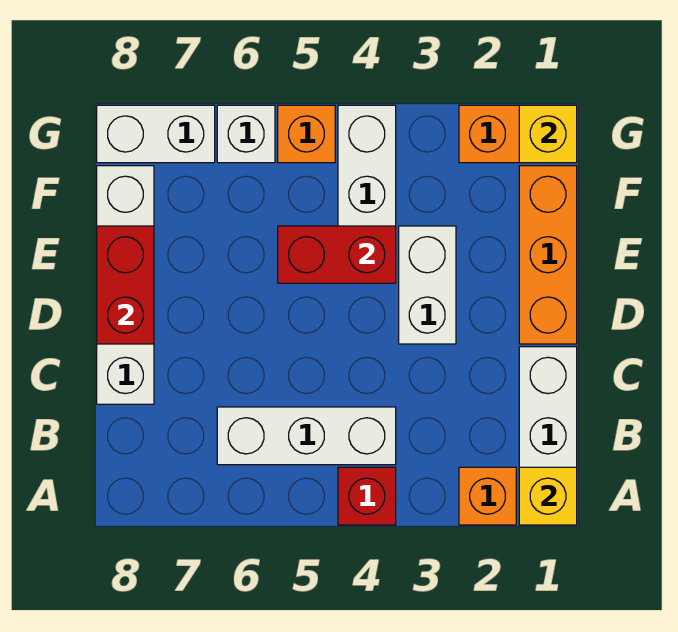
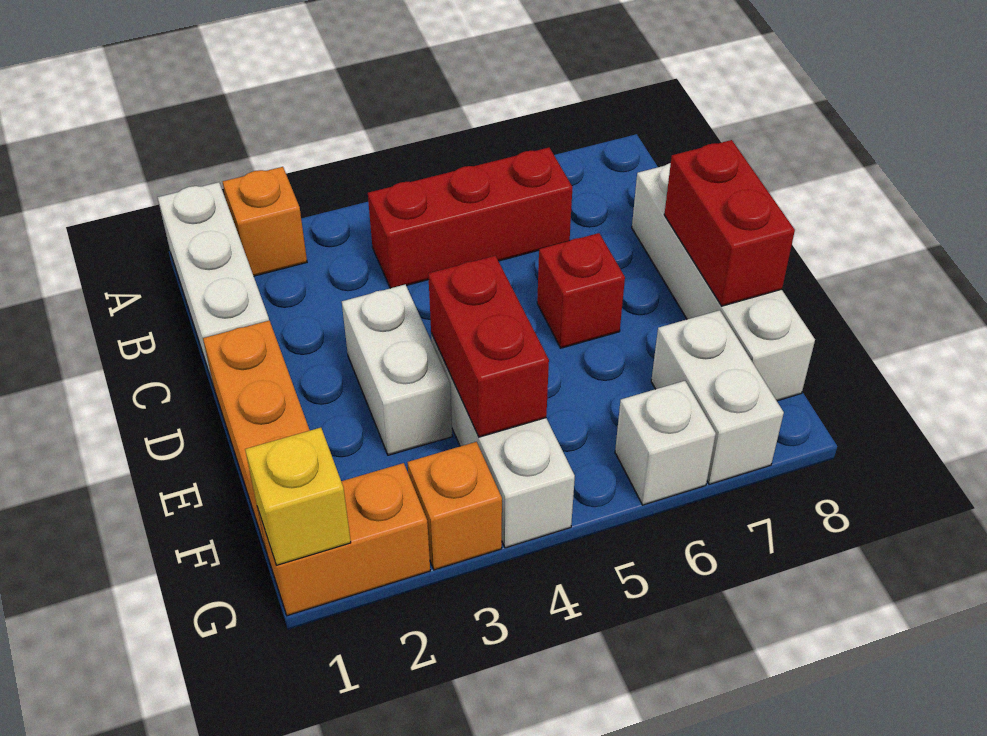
yellow 1x1 brick [519,467,577,525] -> none
red 1x1 brick [338,467,396,525] -> red 1x1 brick moved to [537,233,625,348]
white 1x3 brick [217,407,396,465] -> red 1x3 brick [368,148,572,288]
red 1x2 brick [278,226,396,283] -> red 1x2 brick turned to [428,256,549,437]
orange 1x1 brick [278,105,335,163] -> orange 1x1 brick moved to [407,442,502,570]
white 1x2 brick [97,105,215,163] -> white 1x2 brick turned to [651,310,784,484]

